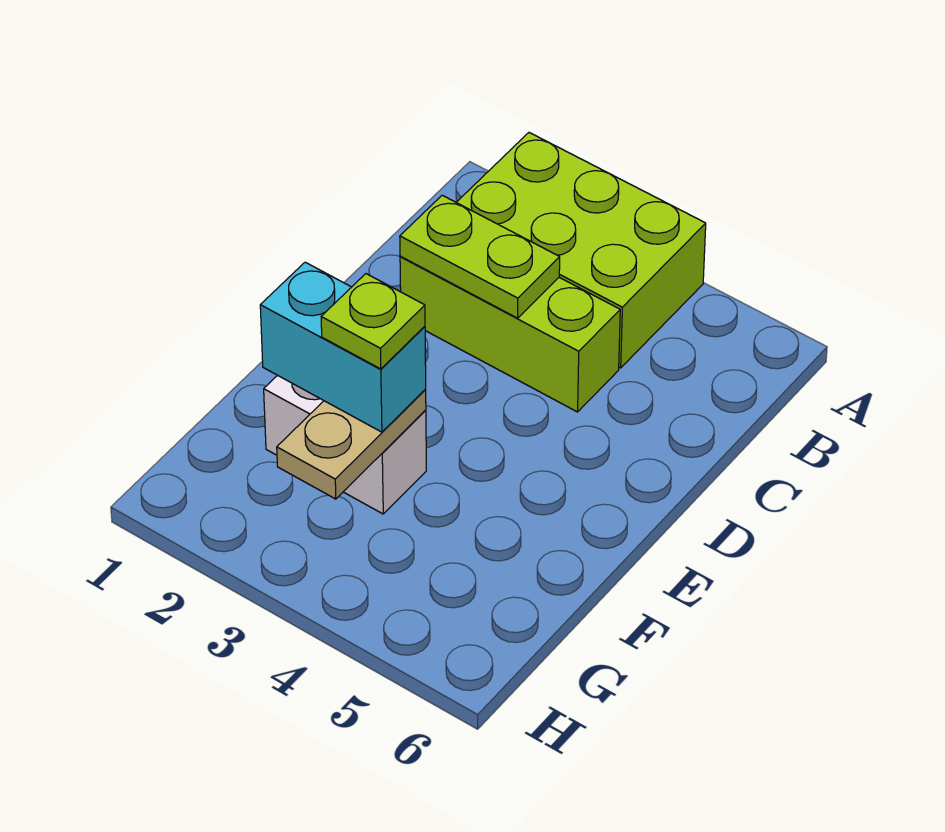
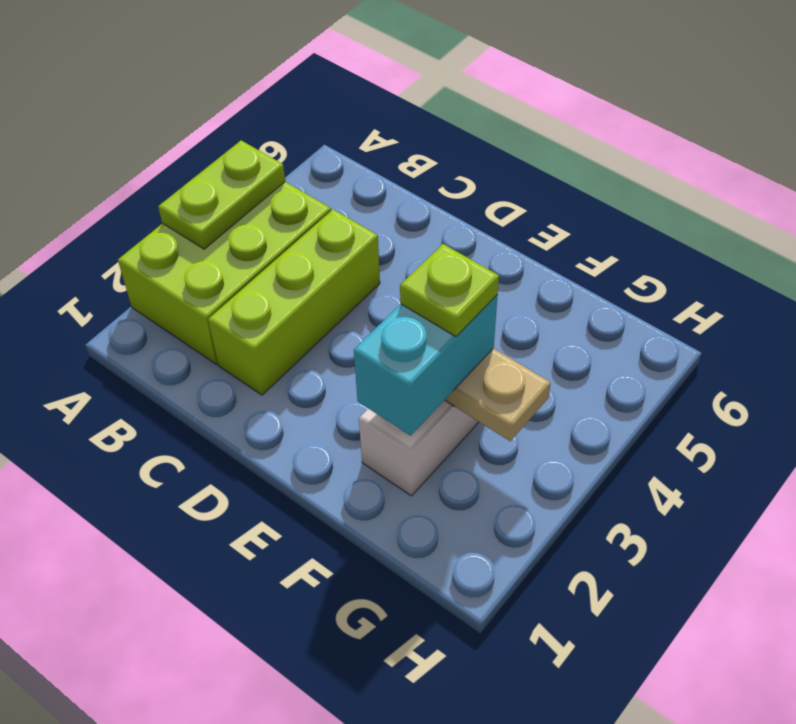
lime 1x2 plate [400,195,560,318] -> lime 1x2 plate moved to [158,140,285,249]

